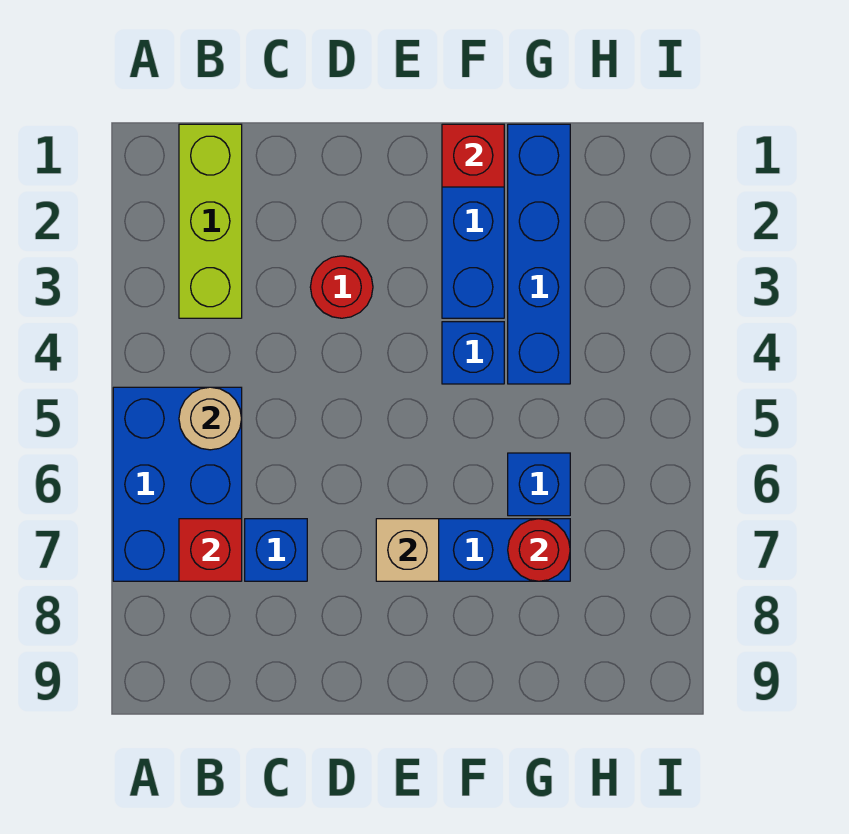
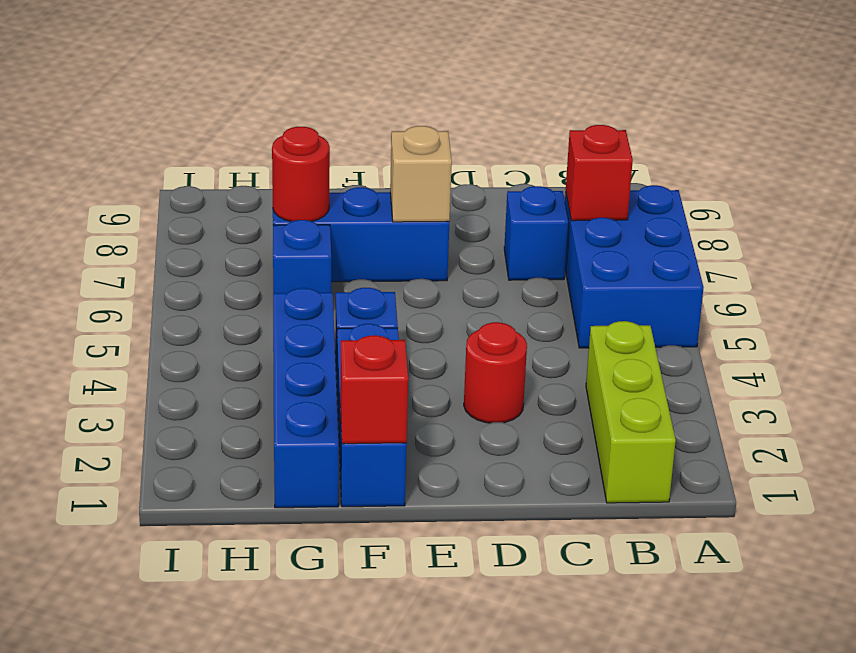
tan 1x1 round brick [179,387,242,450] -> none

